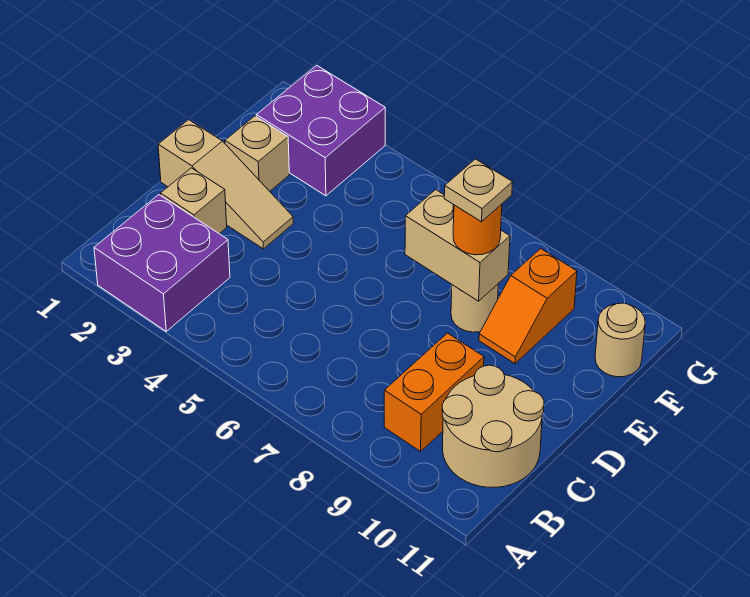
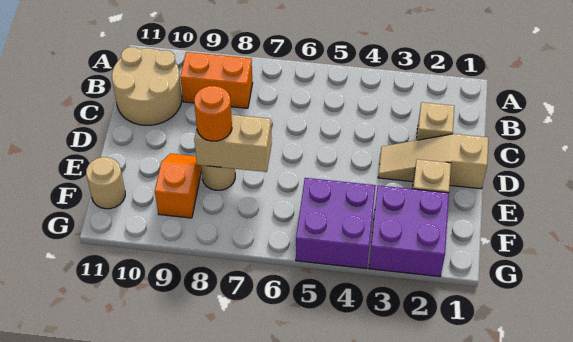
purple 2x2 brick [94,195,230,331] -> purple 2x2 brick moved to [296,178,376,269]
orange 1x2 brick [384,333,484,451] -> orange 1x2 brick turned to [180,52,253,108]
tan 1x1 plate [444,159,513,222] -> none

